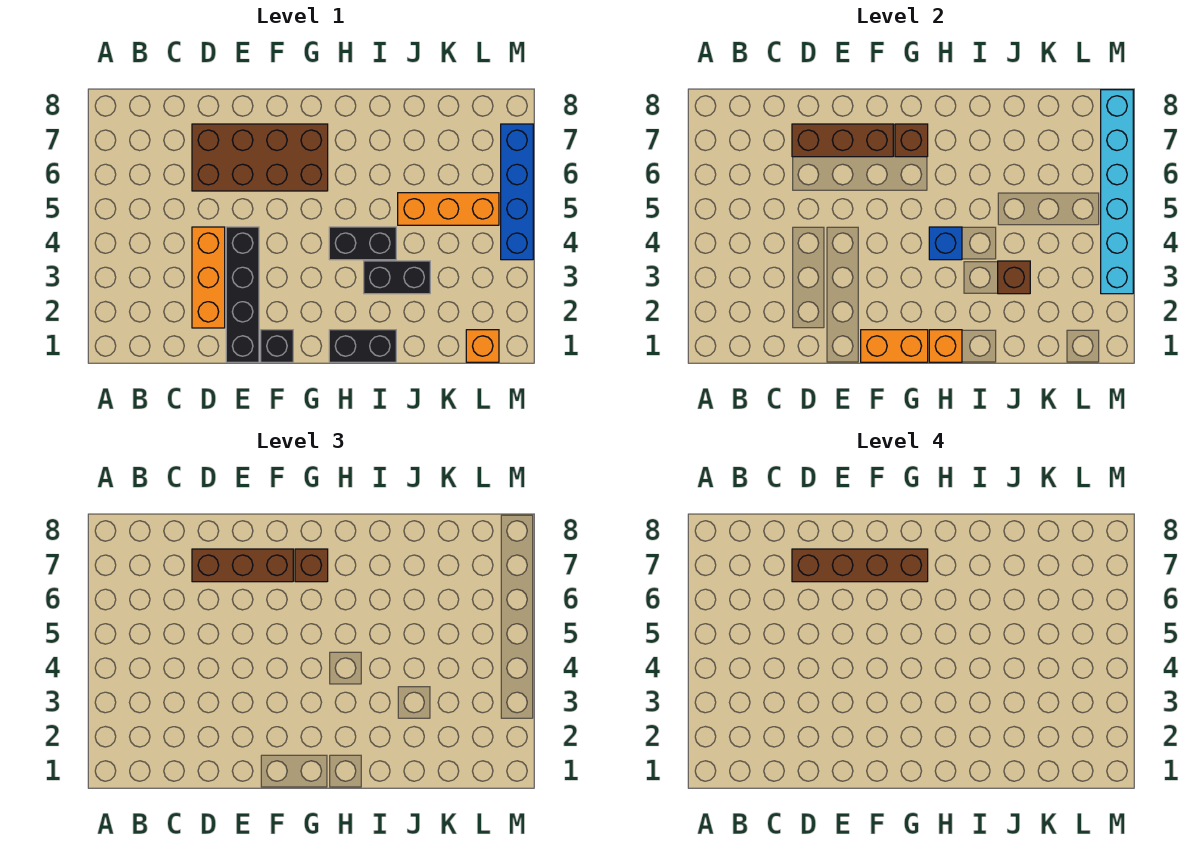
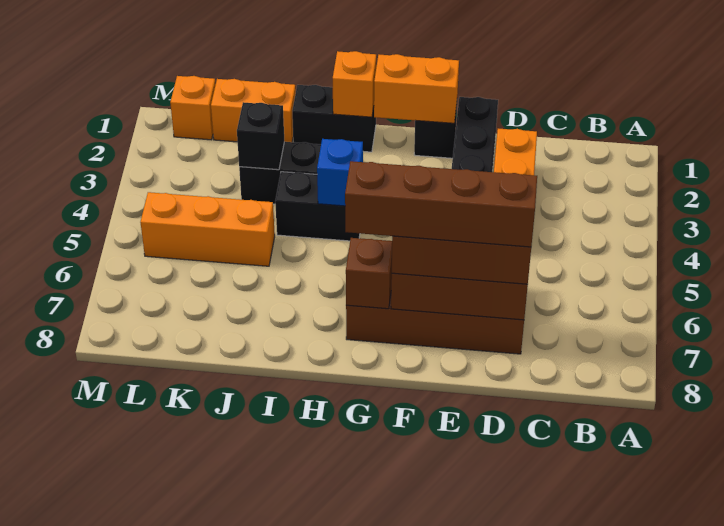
brown 1x1 brick [295,549,328,582] -> none
none -> orange 1x2 brick [211,79,296,142]
brown 1x1 brick [998,261,1030,294] -> black 1x1 brick [237,102,284,170]
cyan 1x6 brick [1101,90,1133,294] -> none
blue 1x4 brick [501,124,533,260] -> none

